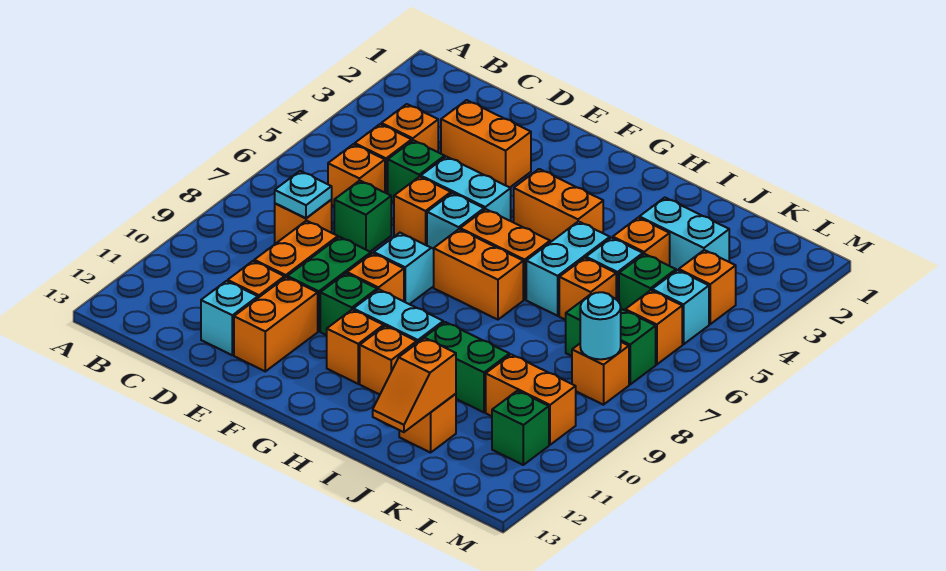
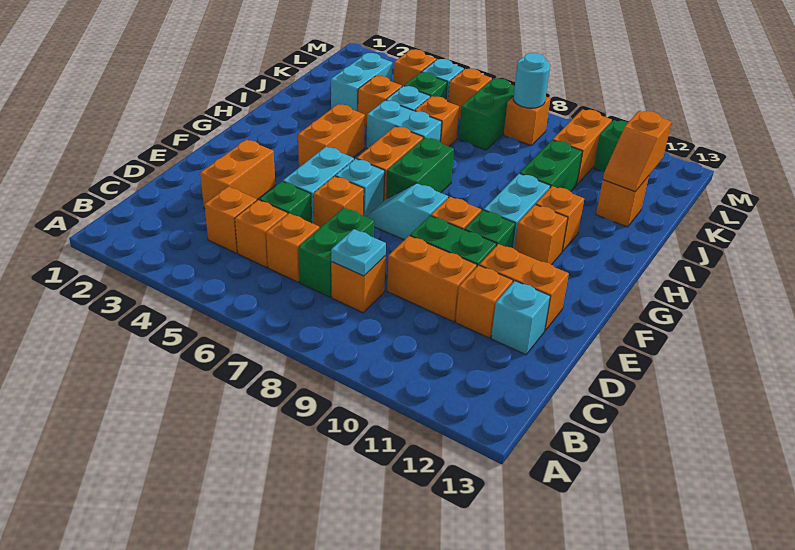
green 1x1 brick [334,180,391,252] -> green 1x2 brick [298,208,374,297]
orange 1x2 brick [434,229,523,320] -> green 1x2 brick [386,138,454,199]
orange 1x2 slope [373,338,456,432] -> orange 1x2 slope turned to [603,111,672,191]

